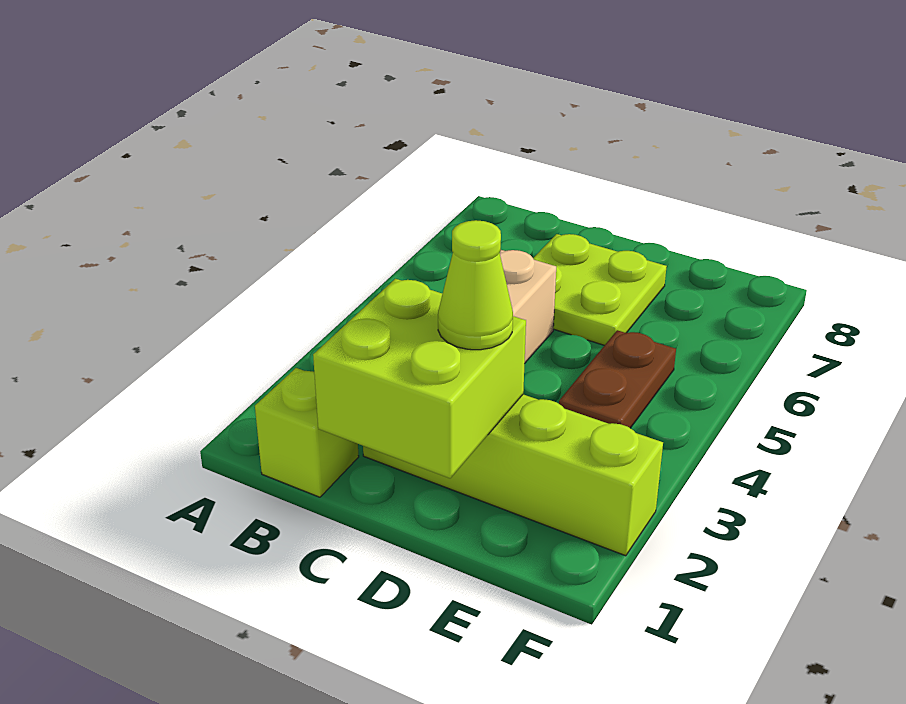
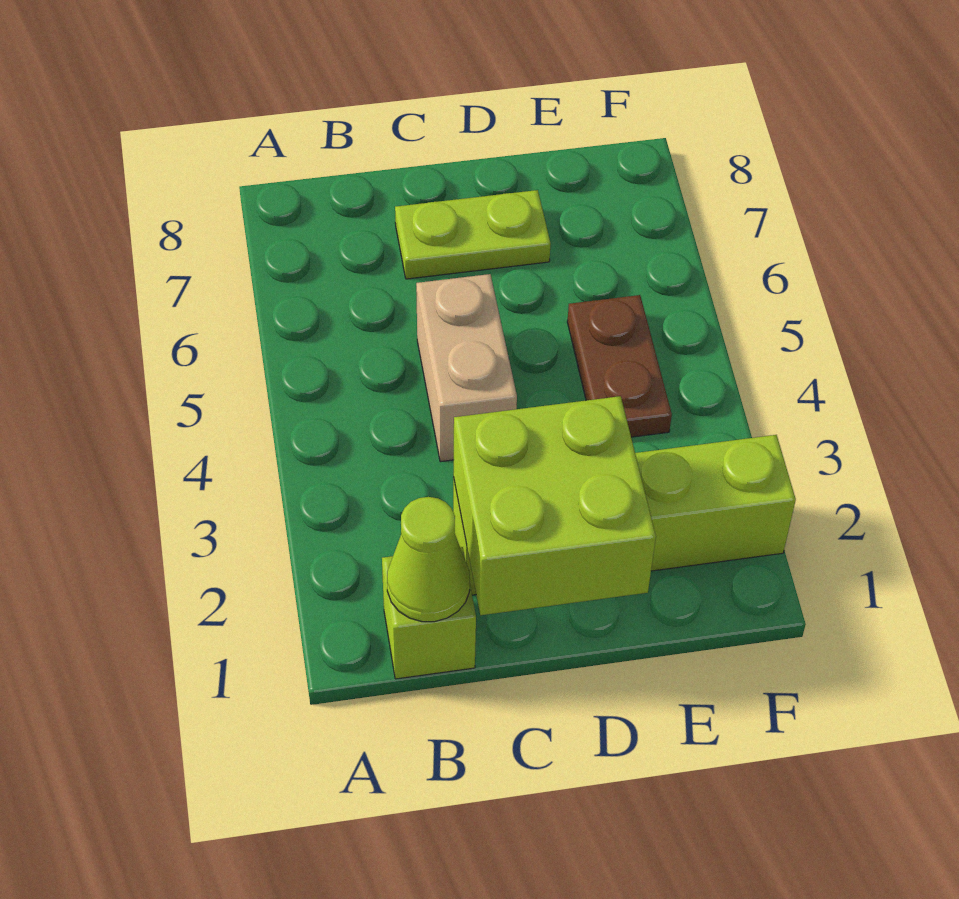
lime 2x2 plate [533,234,667,345] -> lime 1x2 plate [395,190,551,279]
lime 1x1 cone [438,220,513,350] -> lime 1x1 cone moved to [387,496,470,622]

